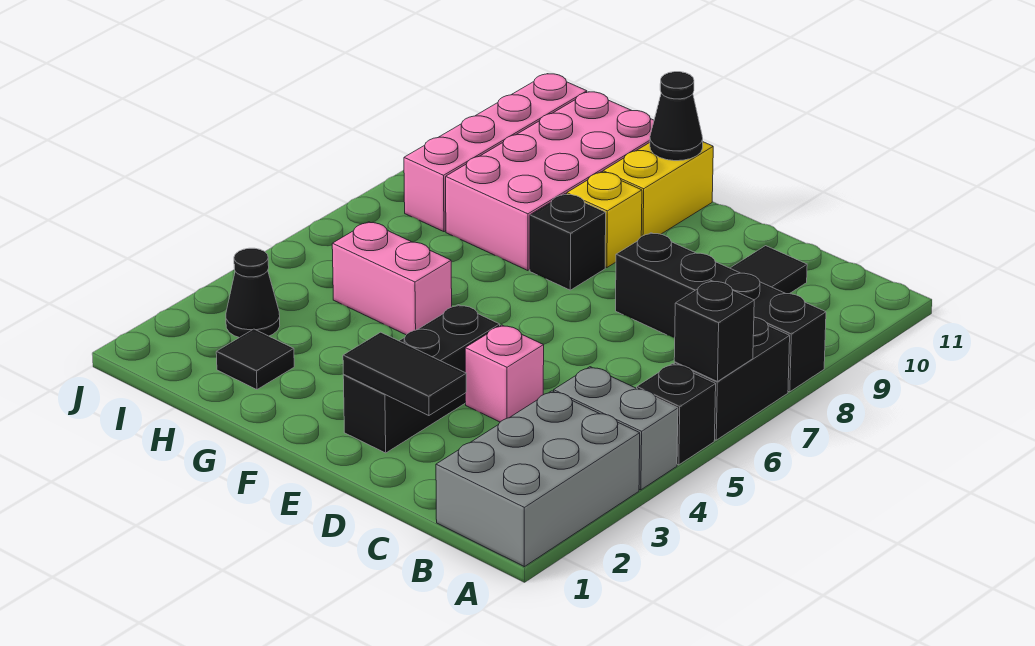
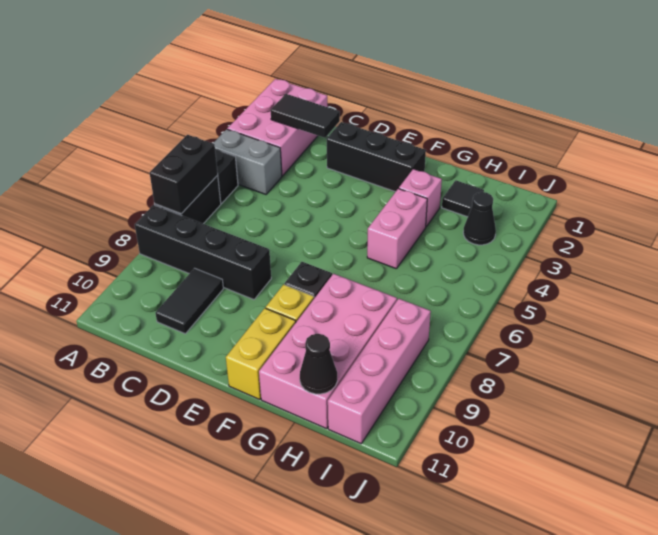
grey 2x3 brick [436,391,640,567] -> pink 2x3 brick [227,79,328,176]
black 1x1 brick [674,281,754,381] -> black 1x2 brick [150,135,218,214]
black 1x2 tile [343,332,466,416] -> black 1x2 tile moved to [271,94,340,138]
pink 1x1 brick [465,325,544,422] -> pink 1x1 brick moved to [399,169,442,227]
black 1x3 brick [343,305,500,453] -> black 1x3 brick turned to [327,122,426,192]
black 1x1 cone [650,72,703,161] -> black 1x1 cone moved to [300,334,337,394]
pink 1x2 brick [332,222,452,335] -> pink 1x2 brick turned to [367,189,427,268]

